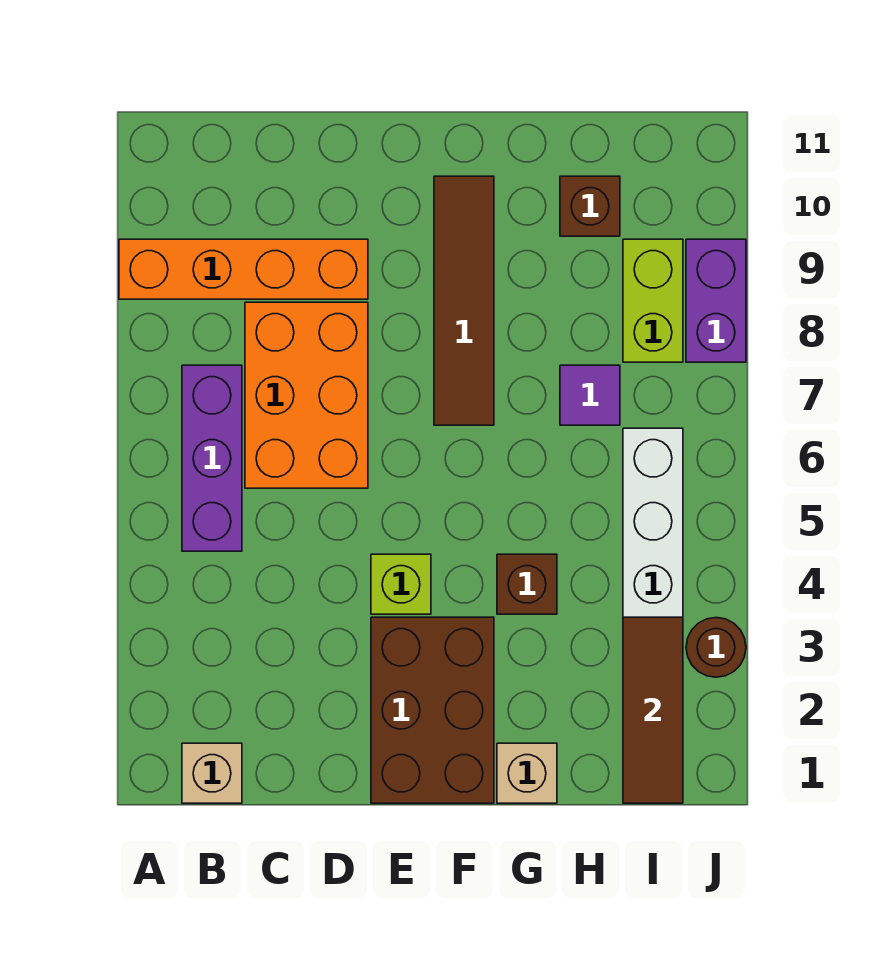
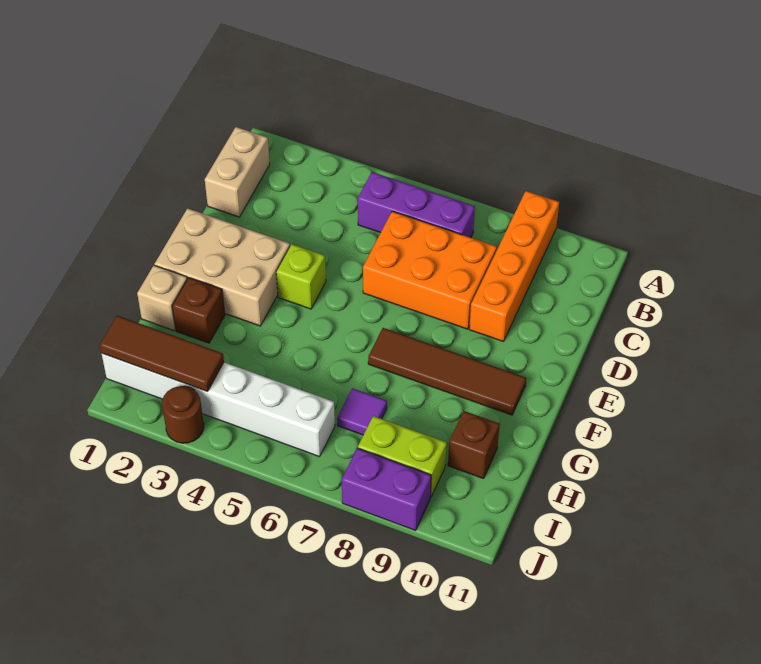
tan 1x1 brick [182,743,242,803] -> tan 1x2 brick [205,127,270,217]
brown 2x3 brick [371,617,494,803] -> tan 2x3 brick [155,208,290,326]
brown 1x1 brick [497,554,557,614] -> brown 1x1 brick moved to [172,278,225,343]

